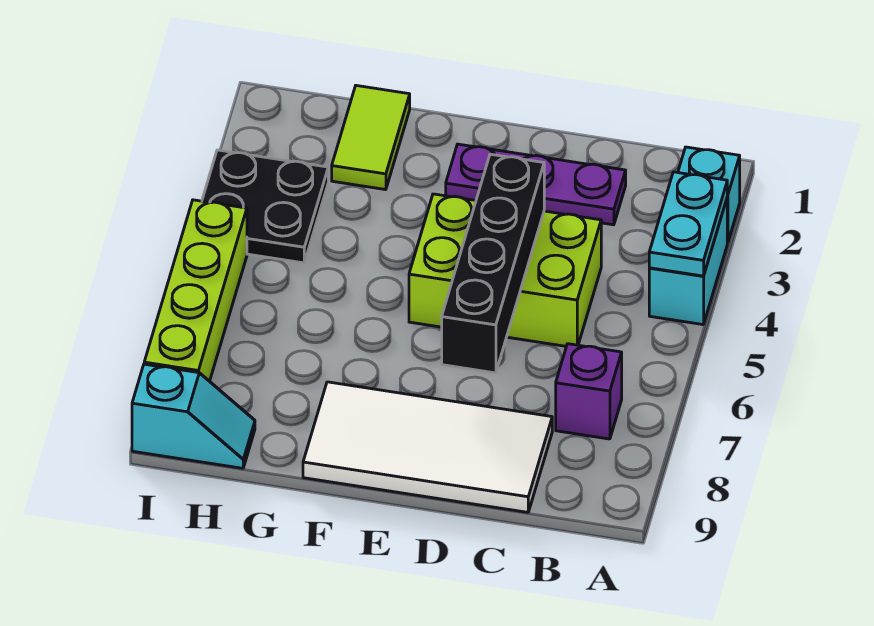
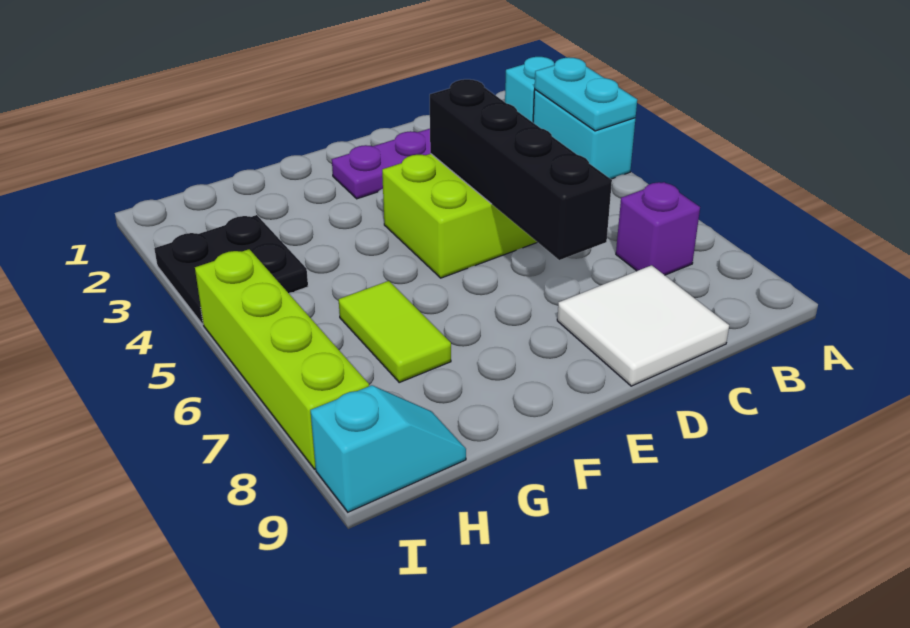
white 2x4 tile [303,382,552,512] -> white 2x2 tile [557,265,729,386]
lime 1x2 tile [332,86,410,190] -> lime 1x2 tile moved to [339,281,451,382]

